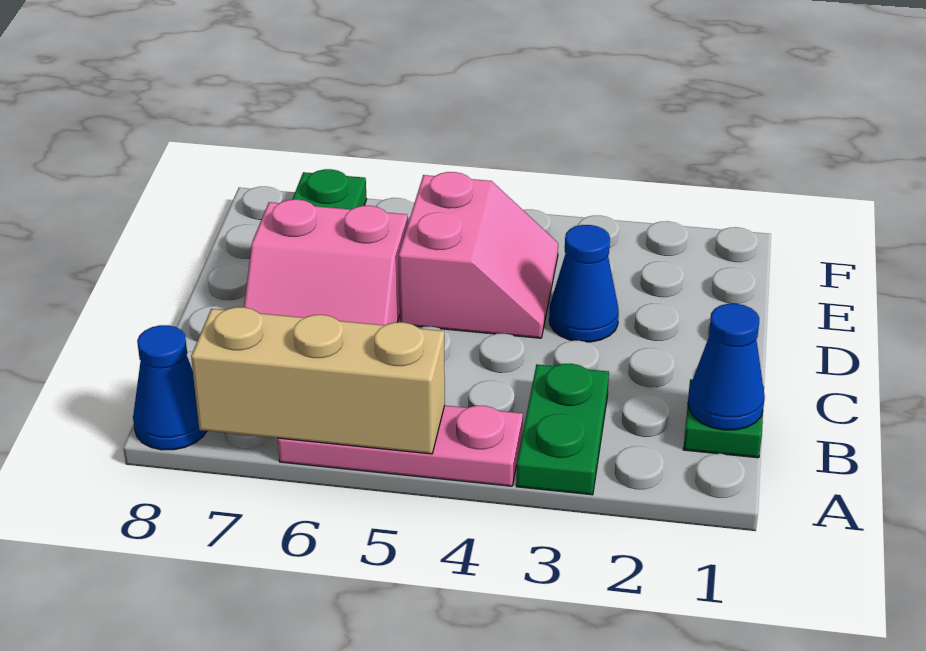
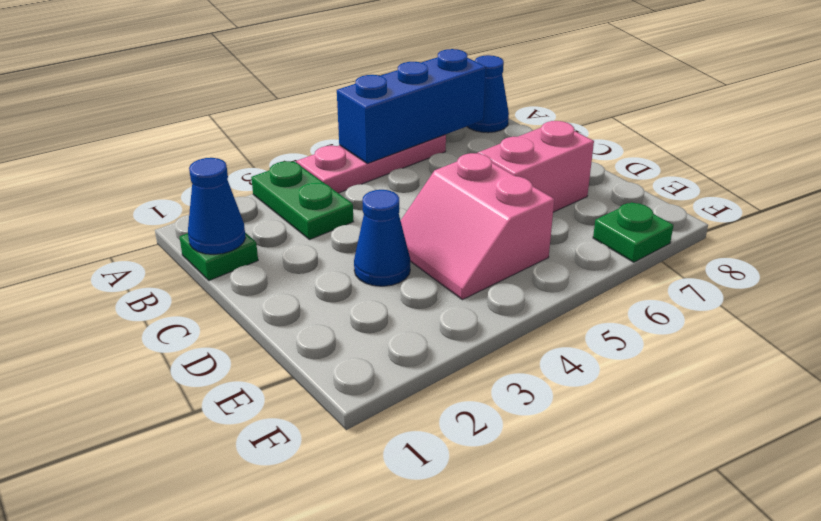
tan 1x3 brick [191,307,445,454] -> blue 1x3 brick [337,49,486,164]

